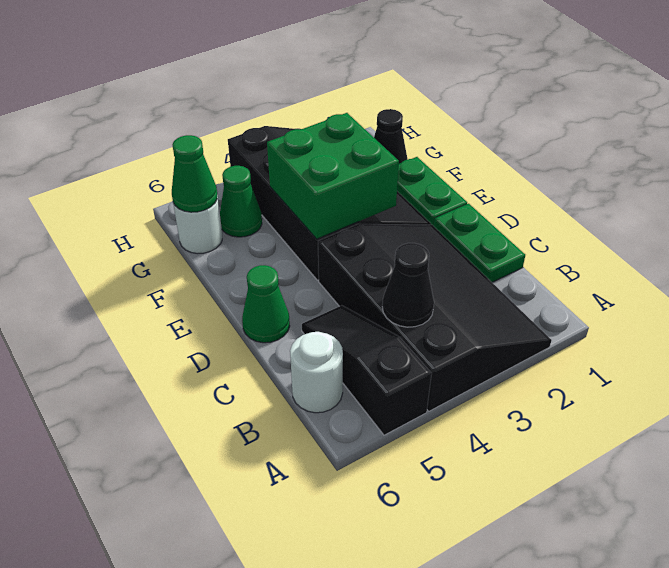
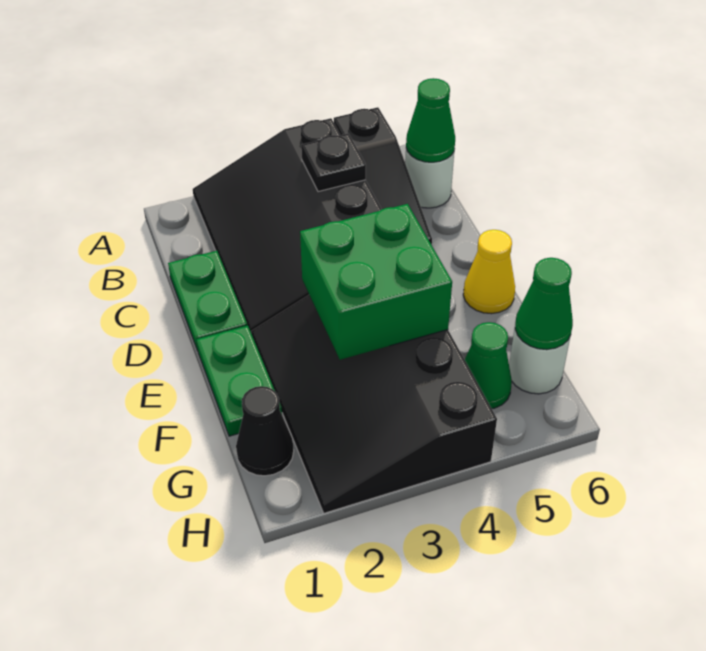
black 1x1 cone [382,243,434,327] -> black 1x1 plate [301,134,366,192]
green 1x1 cone [242,265,290,343] -> green 1x1 cone moved to [406,78,455,162]
none -> yellow 1x1 cone [463,230,515,314]

